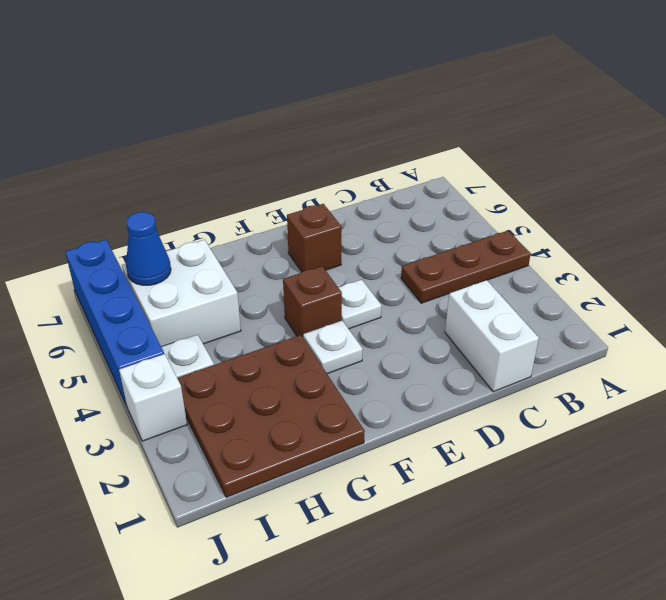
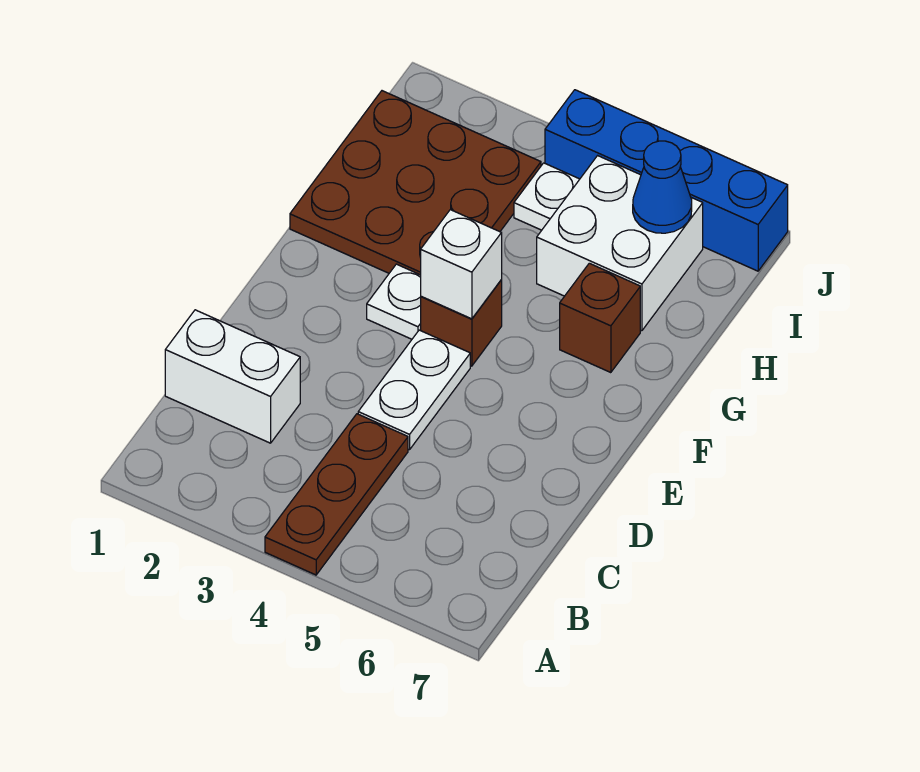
white 1x1 plate [338,280,382,329] -> white 1x2 plate [358,330,470,450]
brown 1x1 brick [287,204,342,272] -> brown 1x1 brick moved to [560,263,640,373]
white 1x1 brick [119,354,187,441] -> white 1x1 brick moved to [421,210,502,319]

